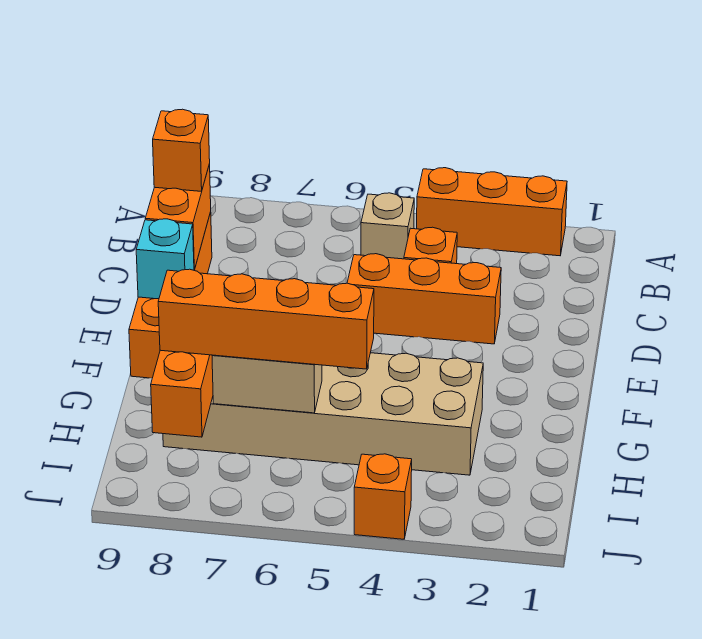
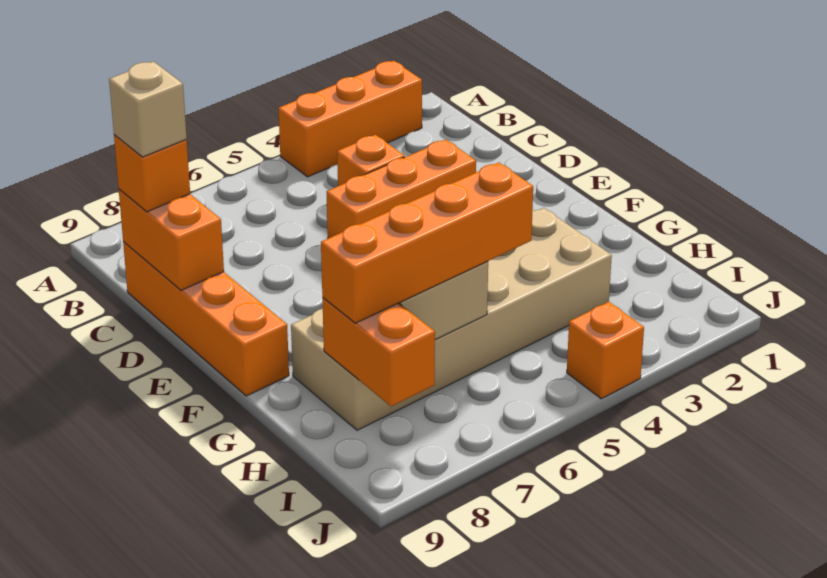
tan 1x1 brick [361,193,414,259] -> tan 1x1 brick moved to [109,62,187,157]
cyan 1x1 brick [136,219,194,299] -> none

